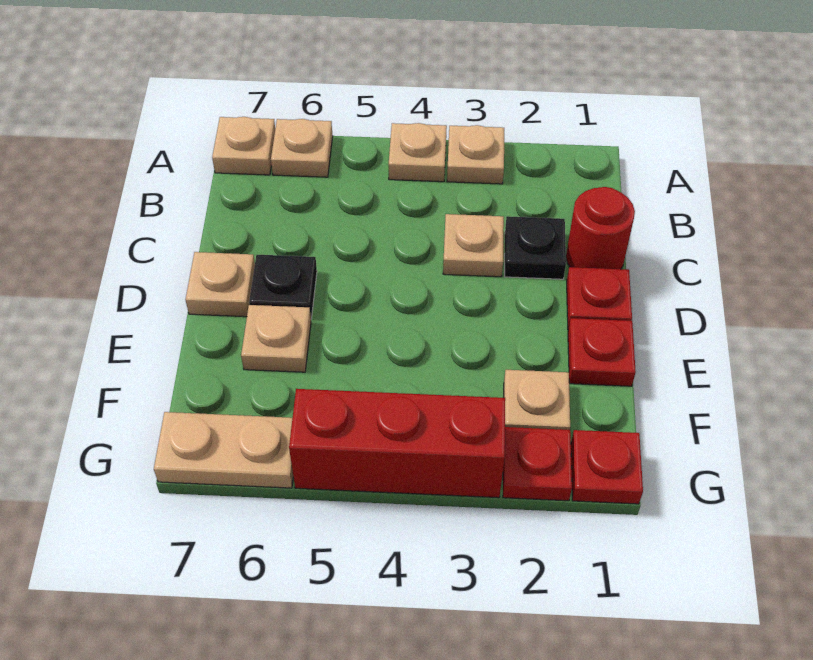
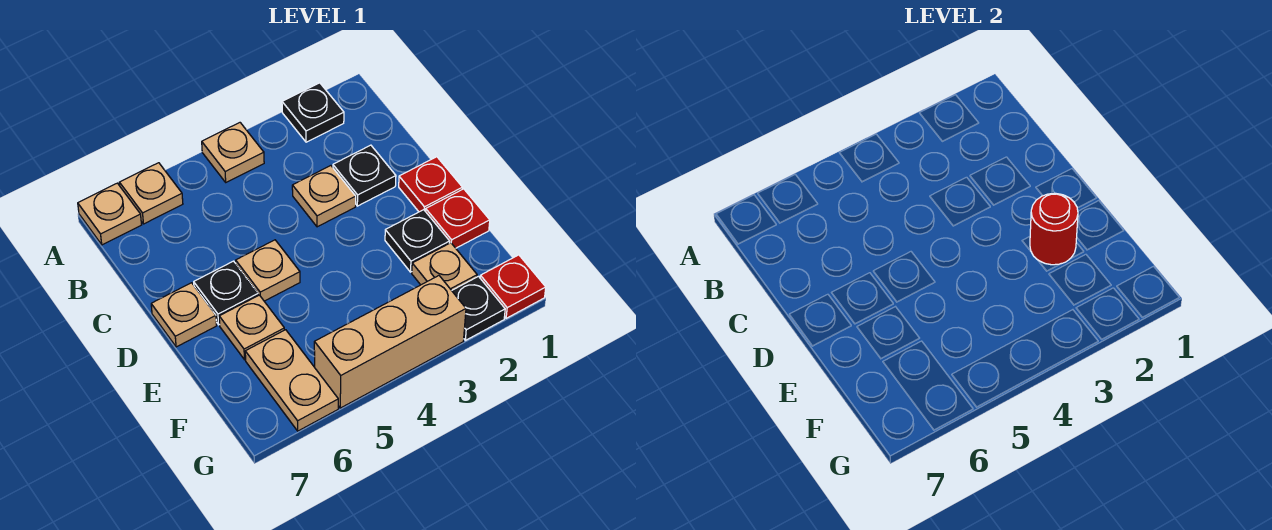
none -> black 1x1 plate [282,83,344,142]
tan 1x1 plate [447,125,504,184] -> tan 1x1 plate moved to [236,240,300,301]
red 1x1 round brick [566,187,635,269] -> red 1x1 round brick moved to [1030,193,1078,265]
none -> black 1x1 plate [385,210,450,272]
red 1x1 plate [503,427,572,501] -> black 1x1 plate [452,276,505,340]
red 1x3 brick [289,389,505,498] -> tan 1x3 brick [314,276,466,408]
tan 1x2 plate [154,412,293,488] -> tan 1x2 plate turned to [245,330,338,431]

